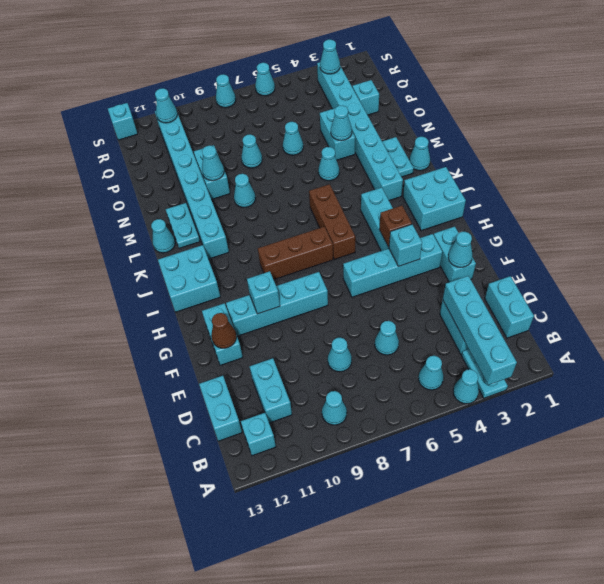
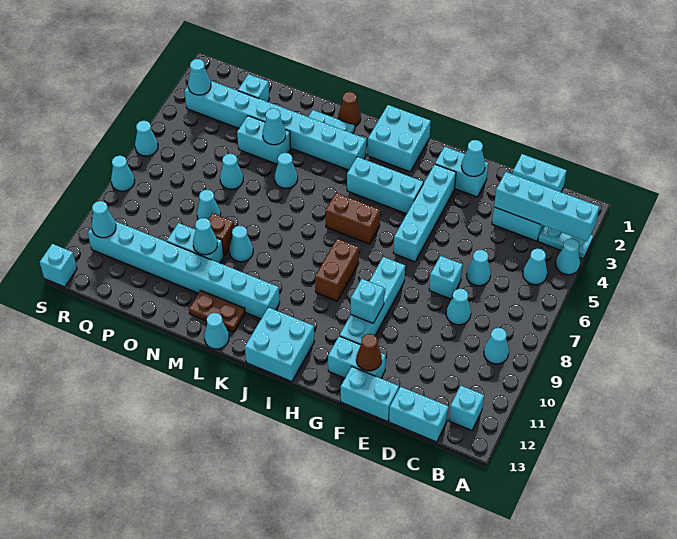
cyan 1x2 brick [250,358,292,423] -> cyan 1x2 brick moved to [341,367,399,421]
cyan 1x1 brick [389,224,422,266] -> cyan 1x1 brick moved to [429,256,463,299]
brown 1x1 brick [379,206,412,247] -> brown 1x1 brick moved to [208,213,234,256]
brown 1x3 brick [309,184,355,259] -> brown 1x2 brick [325,193,380,244]
brown 1x3 brick [258,227,333,280] -> brown 1x2 brick [315,239,359,301]
cyan 1x1 cone [409,137,430,171] -> brown 1x1 cone [338,92,361,126]
cyan 1x2 plate [166,203,200,248] -> brown 1x2 plate [189,290,245,332]

